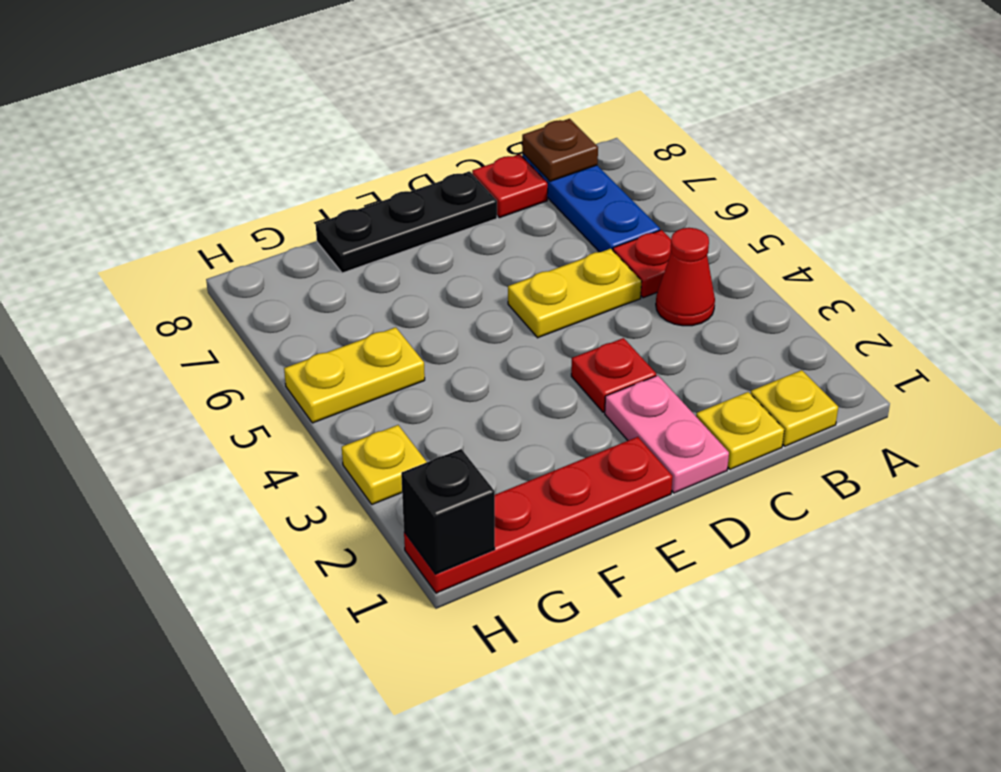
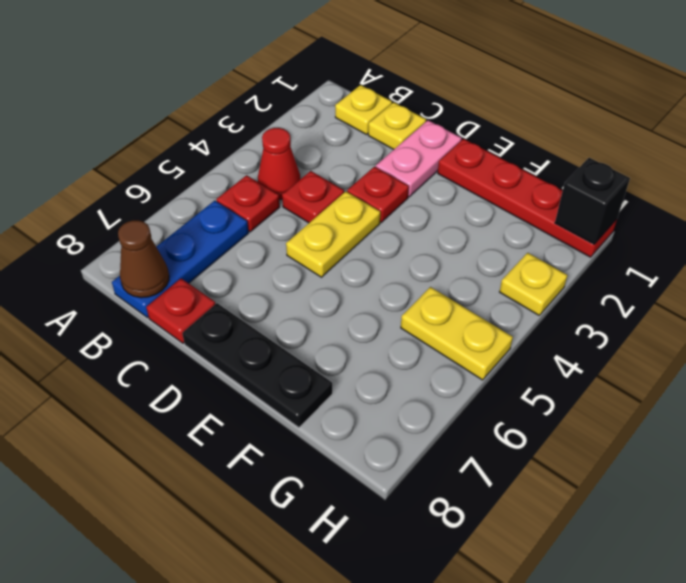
brown 1x1 plate [522,119,598,181] -> brown 1x1 cone [118,220,169,298]
none -> red 1x1 plate [282,171,344,223]
yellow 1x2 plate [508,249,642,338] -> yellow 1x2 plate turned to [286,192,380,277]

